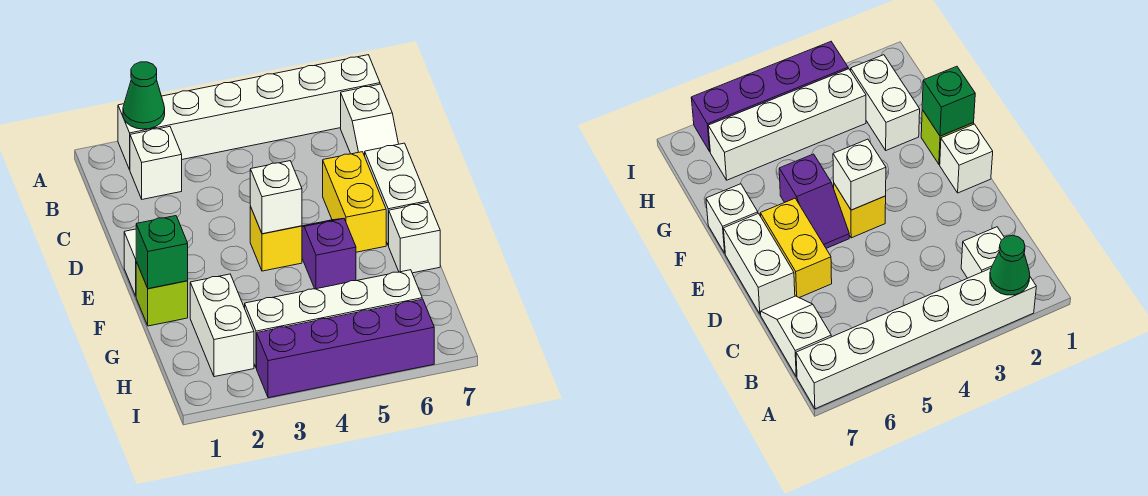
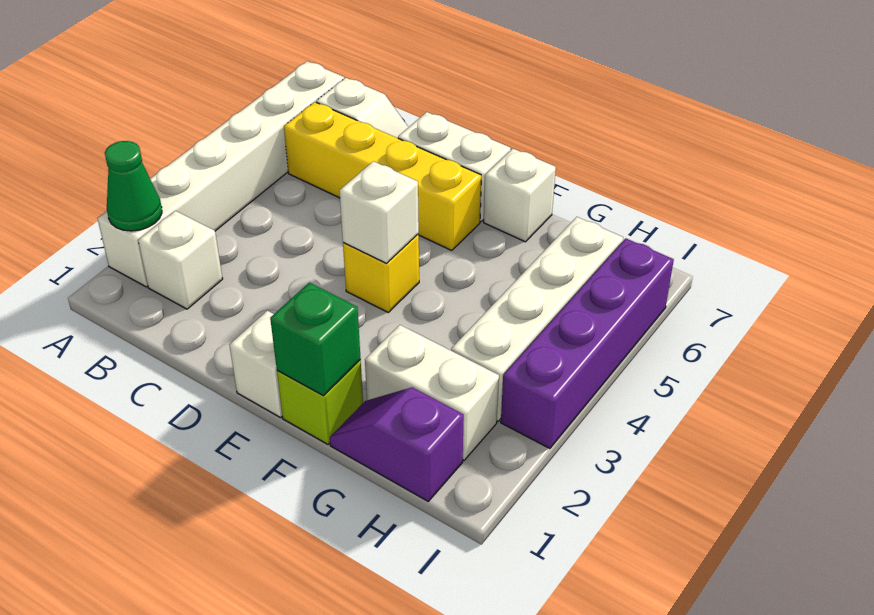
yellow 1x2 brick [323,152,386,252] -> yellow 1x4 brick [284,102,481,250]
purple 1x2 slope [302,219,356,289] -> purple 1x2 slope moved to [330,387,464,501]

